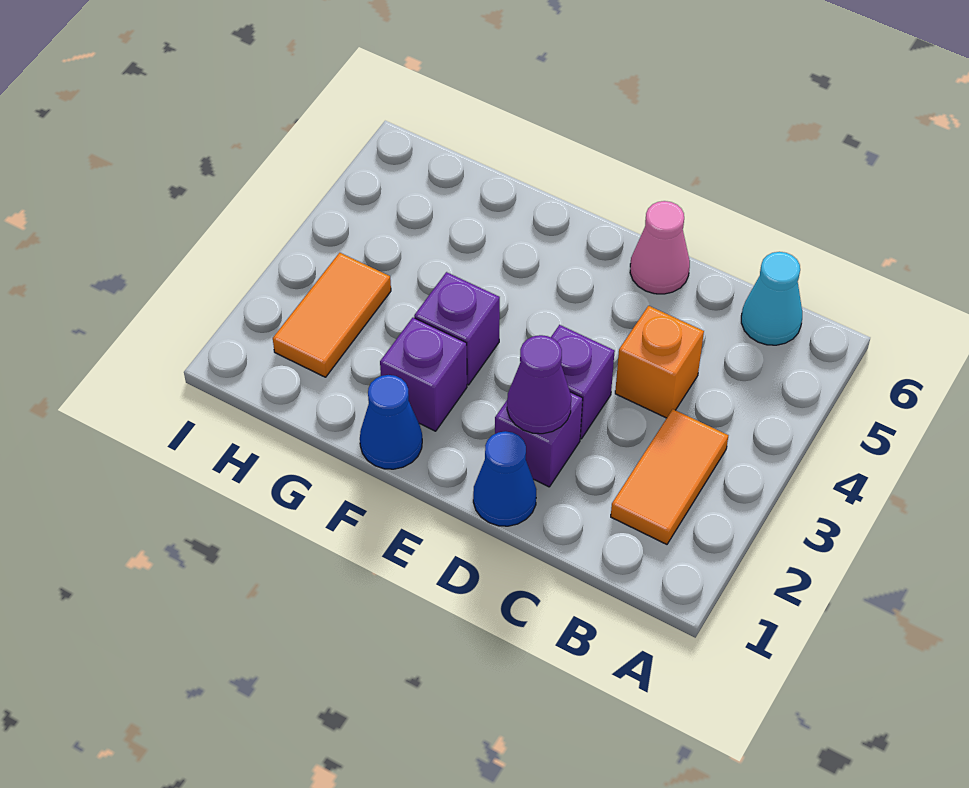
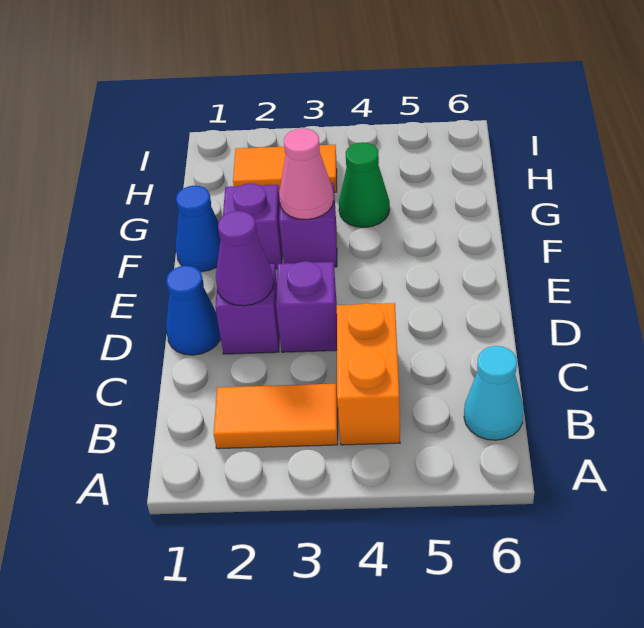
orange 1x1 brick [615,306,704,418] -> orange 1x2 brick [337,303,400,445]
pink 1x1 cone [630,201,690,294] -> pink 1x1 cone moved to [279,128,334,220]
none -> green 1x1 cone [339,142,390,227]

